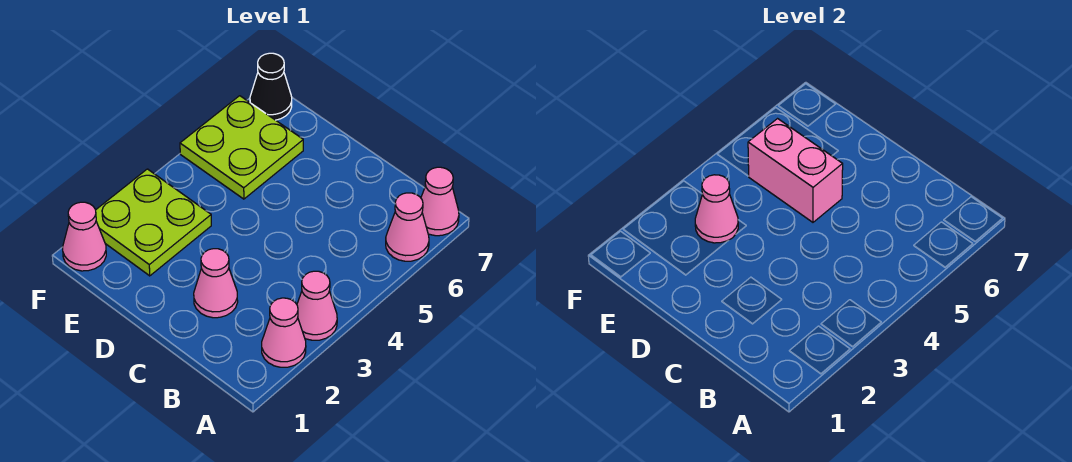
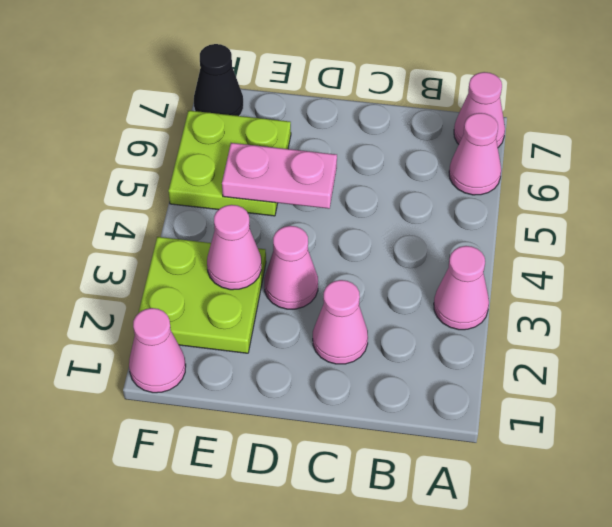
pink 1x1 cone [262,298,306,367] -> pink 1x1 cone moved to [264,226,318,309]
pink 1x2 brick [748,119,843,222] -> pink 1x2 plate [222,143,337,209]

